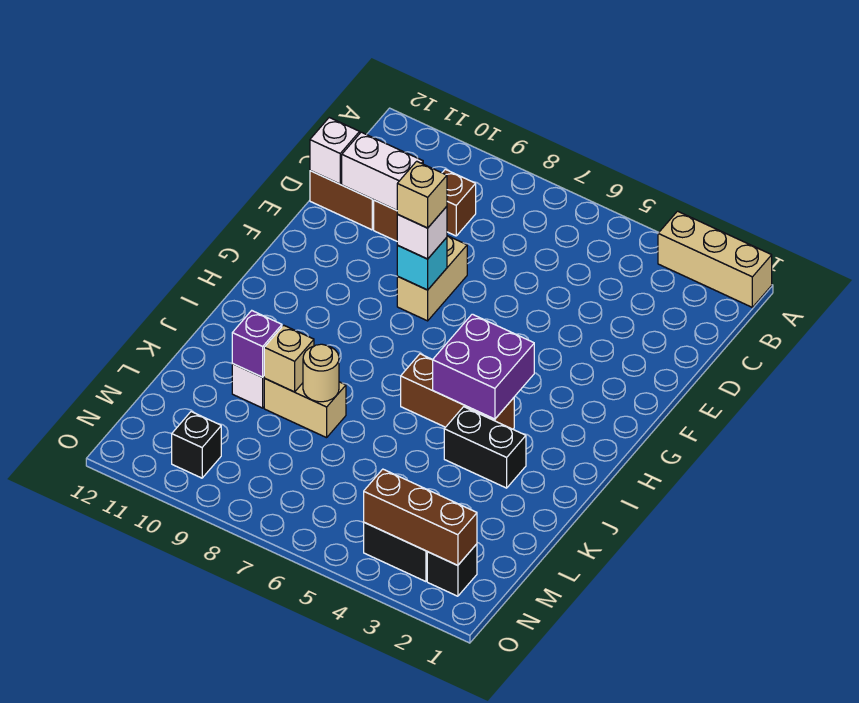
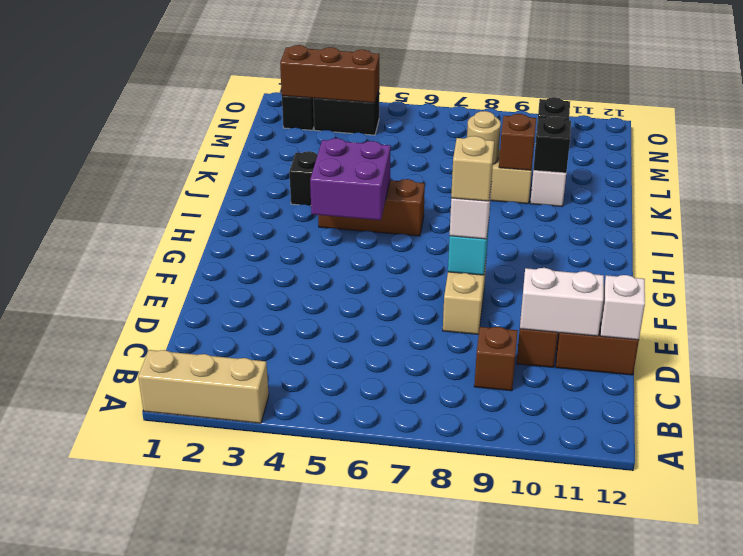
tan 1x1 brick [264,325,314,392] -> brown 1x1 brick [499,114,536,170]
purple 1x1 brick [232,311,282,377] -> black 1x1 brick [533,116,571,173]

